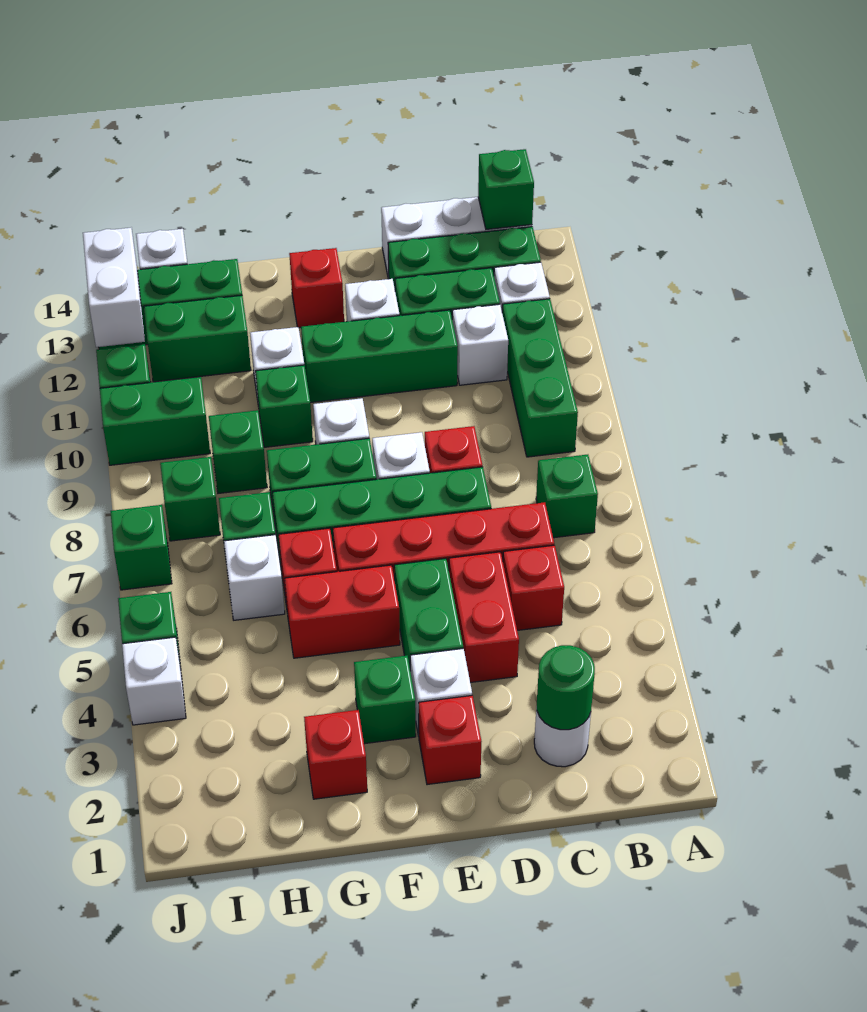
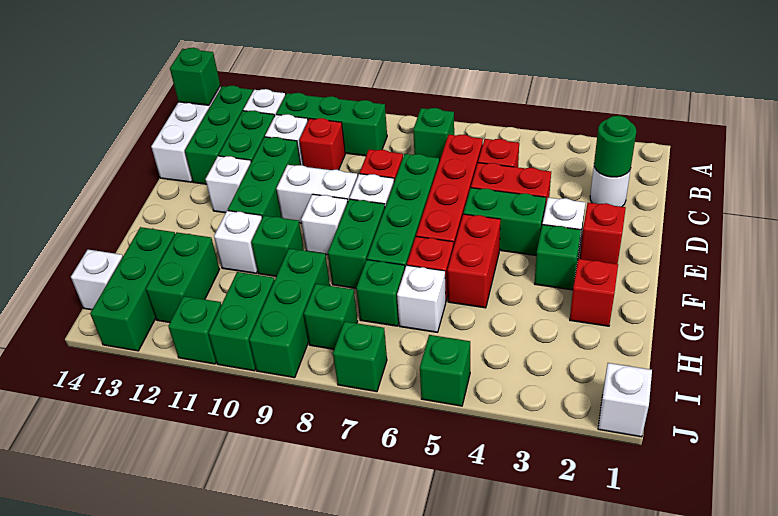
red 1x1 brick [289,248,344,328] -> red 1x1 brick moved to [299,118,345,170]
green 1x1 brick [209,410,267,493] -> green 1x3 brick [249,249,330,378]
white 1x1 brick [122,637,186,725] -> white 1x1 brick moved to [598,363,652,437]
white 1x2 brick [83,228,145,347] -> white 1x2 brick moved to [276,165,358,223]

